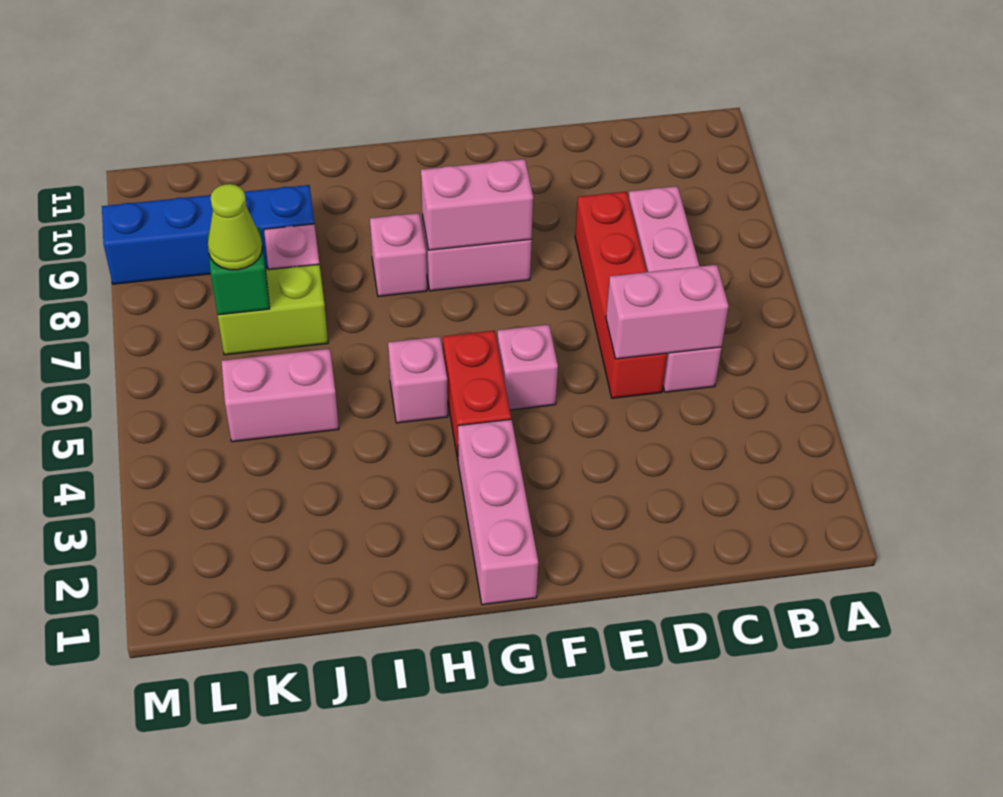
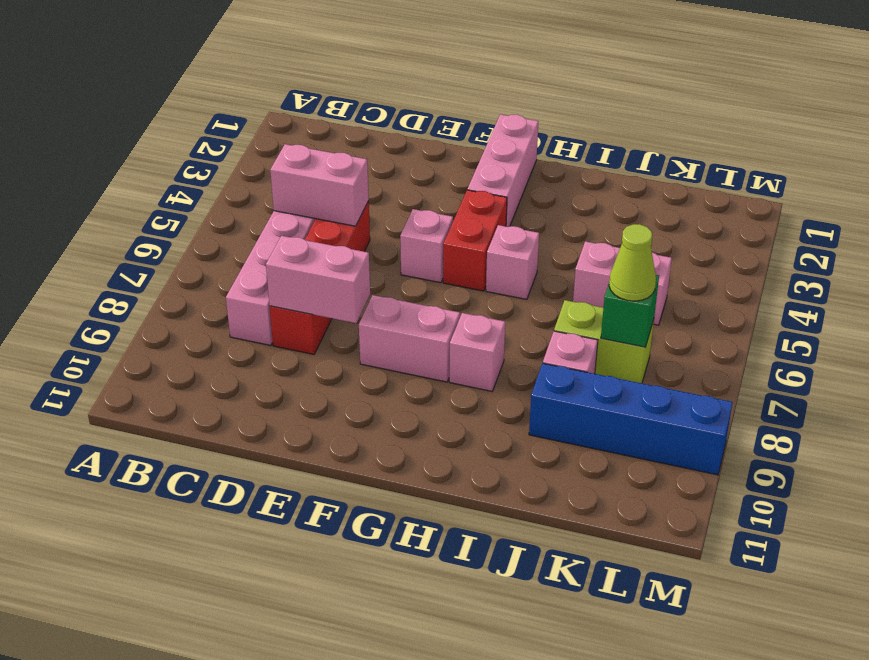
pink 1x2 brick [421,159,533,250] -> pink 1x2 brick moved to [266,236,370,323]

